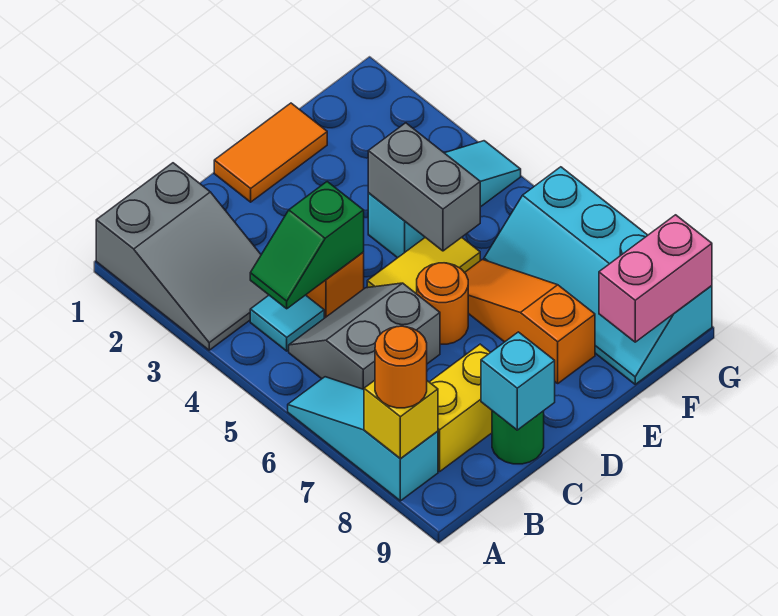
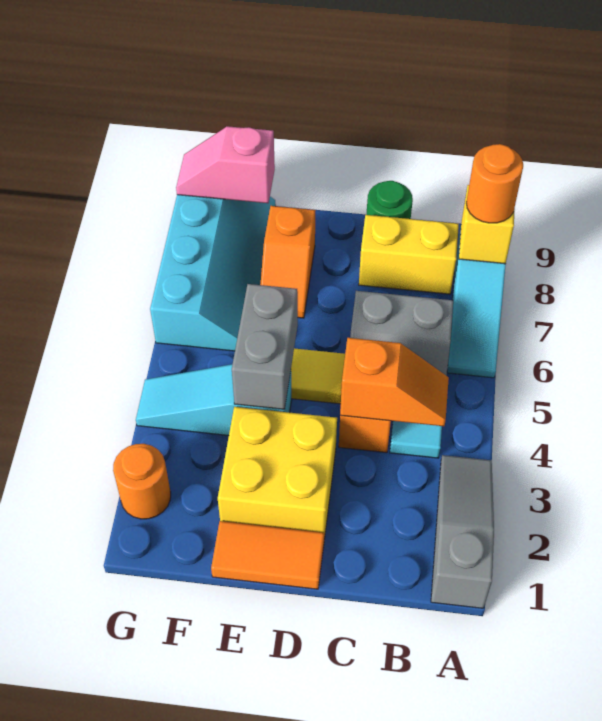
grey 2x3 slope [96,163,269,350] -> grey 1x3 slope [431,455,494,608]
green 1x2 slope [250,182,364,309] -> orange 1x2 slope [340,338,449,426]
cyan 1x1 brick [481,332,555,430] -> none
none -> yellow 2x2 brick [218,407,337,539]
orange 1x1 round brick [417,263,468,344] -> orange 1x1 round brick moved to [113,444,171,519]
orange 1x3 slope [465,259,595,383] -> orange 1x2 slope [260,206,316,318]
pink 1x2 brick [599,215,712,342] -> pink 1x2 slope [176,126,275,203]

